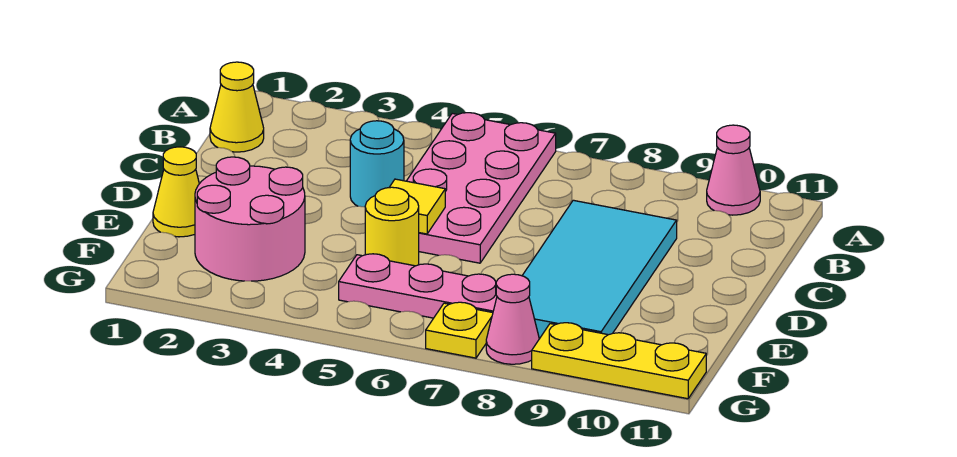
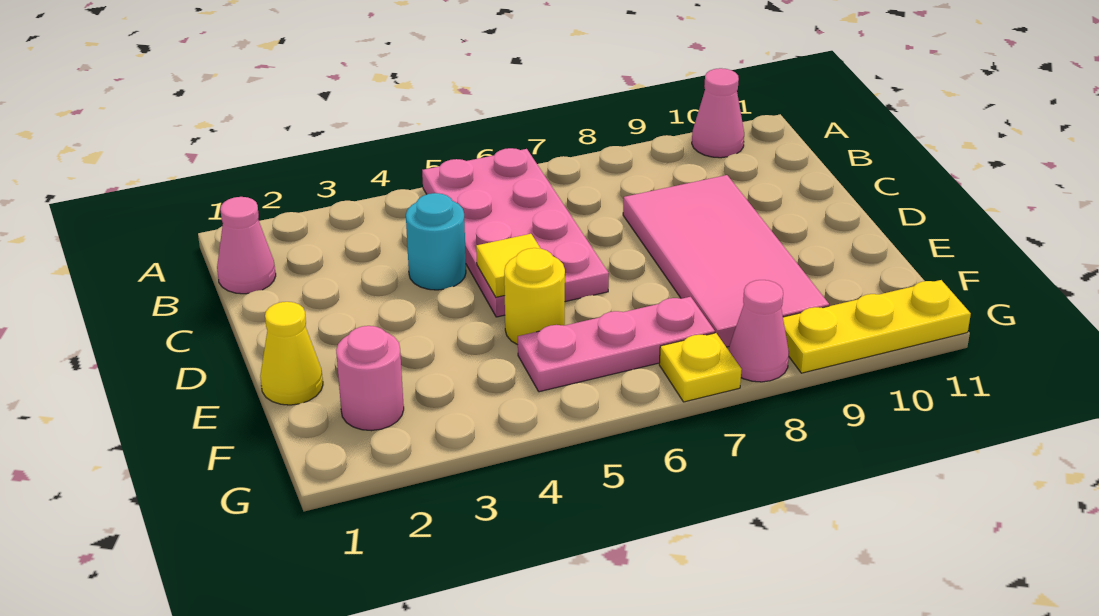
yellow 1x1 cone [210,62,264,152] -> pink 1x1 cone [217,197,276,294]
cyan 2x4 tile [522,200,677,339] -> pink 2x4 tile [623,175,829,347]
pink 2x2 round brick [195,157,305,281] -> pink 1x1 round brick [336,326,404,431]

